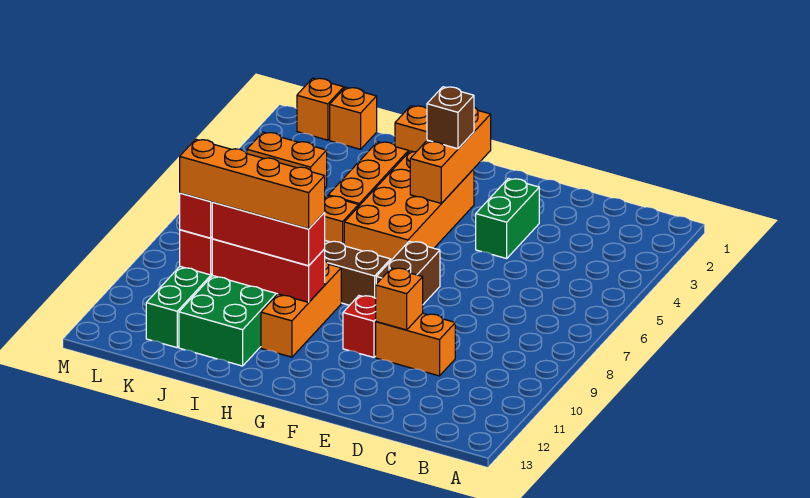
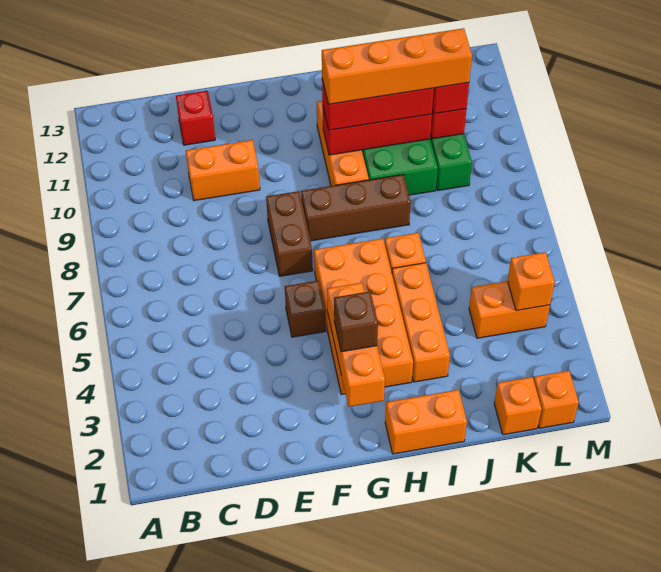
green 1x2 brick [476,178,539,259] -> none
orange 1x1 brick [376,268,423,330] -> orange 1x1 brick moved to [508,252,555,311]
none -> brown 1x1 brick [285,281,326,337]
red 1x1 brick [343,296,376,357] -> red 1x1 brick moved to [176,91,215,145]

